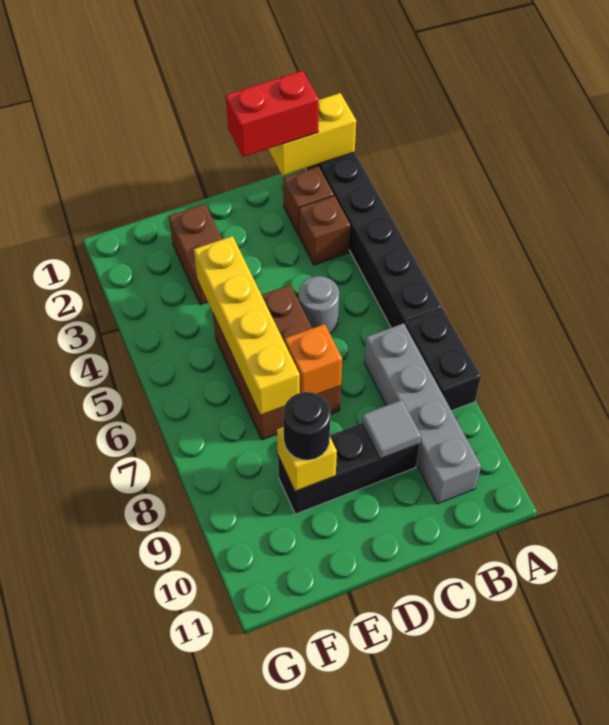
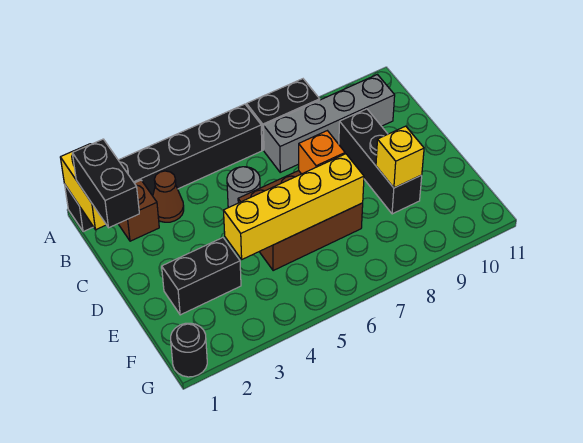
red 1x2 brick [226,71,319,157] -> black 1x2 brick [72,139,139,228]
brown 1x1 brick [299,196,350,265] -> brown 1x1 cone [153,171,184,222]
grey 1x1 tile [362,400,421,459] -> none
brown 1x2 brick [169,204,222,305] -> black 1x2 brick [162,238,241,315]
black 1x1 round brick [283,392,331,460] -> black 1x1 round brick moved to [171,323,207,377]

